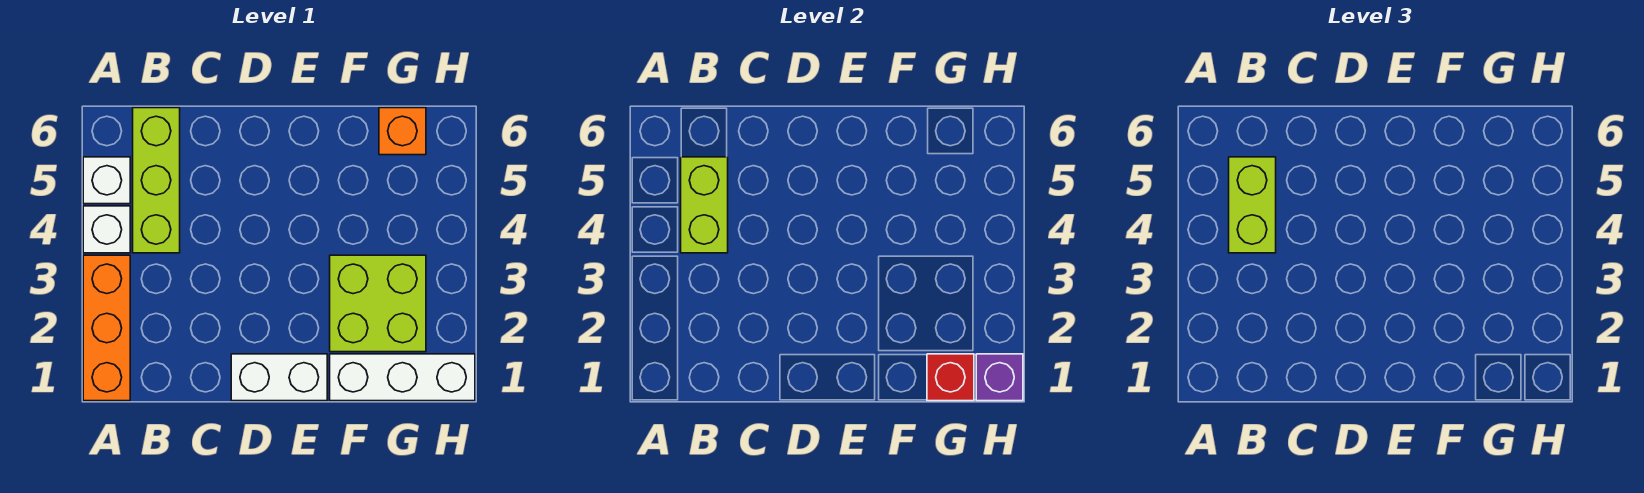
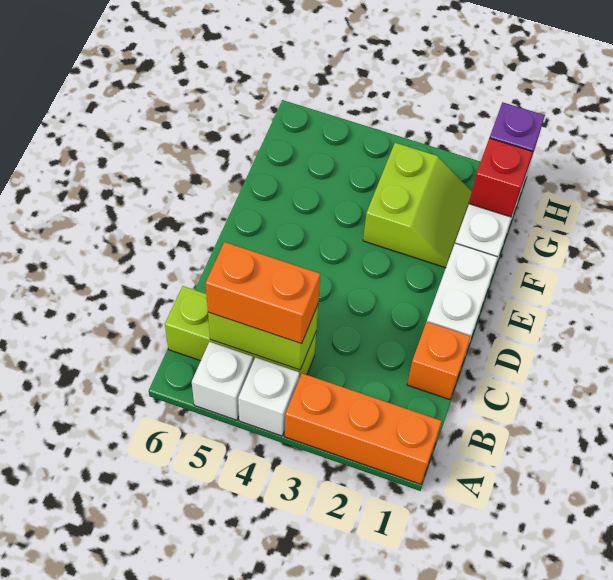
lime 1x2 brick [1229,157,1276,253] -> orange 1x2 brick [206,242,320,344]
lime 2x2 brick [330,255,426,352] -> lime 2x2 slope [363,143,472,268]
orange 1x1 brick [379,108,426,155] -> orange 1x1 brick moved to [407,322,471,400]

